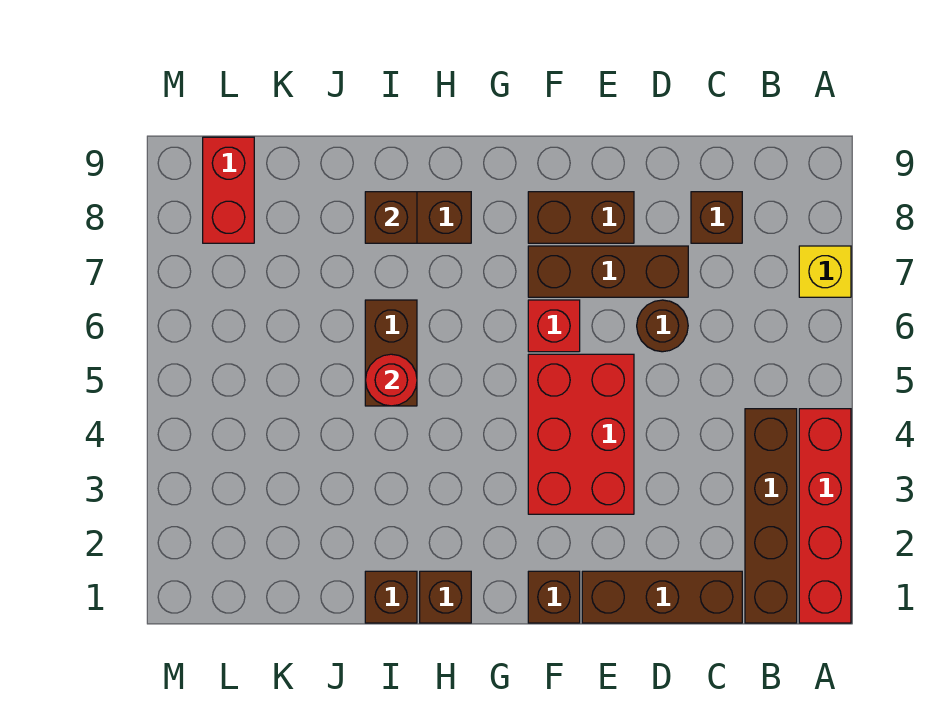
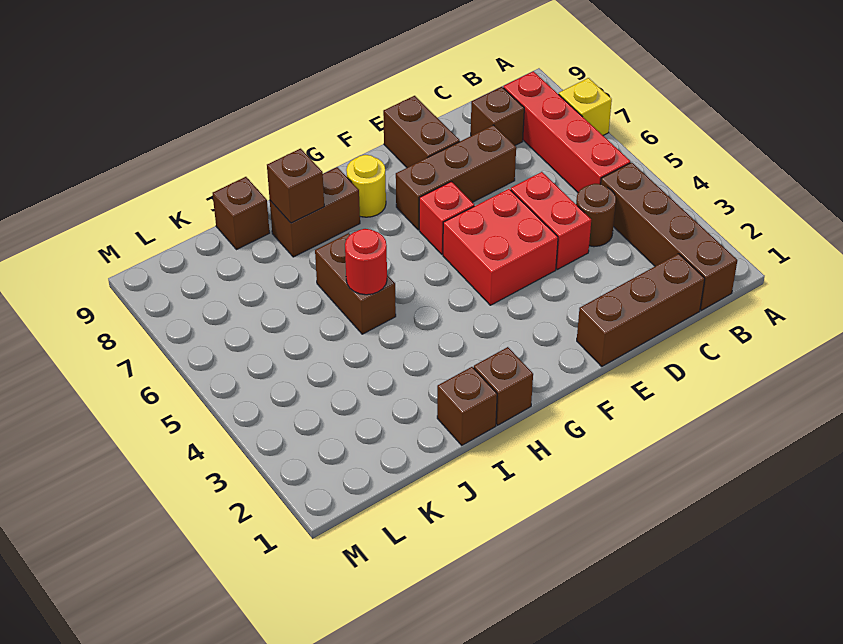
red 1x4 brick [799,409,851,623] -> red 1x4 brick moved to [503,71,631,192]
brown 1x1 round brick [637,300,688,352] -> brown 1x1 round brick moved to [576,184,616,247]
red 2x3 brick [528,354,634,514] -> red 2x2 brick [443,189,558,305]
brown 1x2 brick [528,192,634,243] -> brown 1x2 brick turned to [383,96,460,168]
brown 1x1 brick [528,571,580,623] -> brown 1x1 brick moved to [213,177,270,250]
none -> yellow 1x1 round brick [346,155,386,217]
red 1x2 brick [203,137,254,243] -> red 1x2 brick moved to [511,172,591,269]

